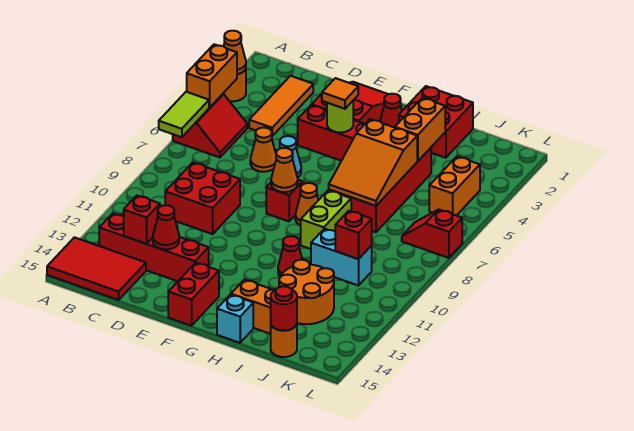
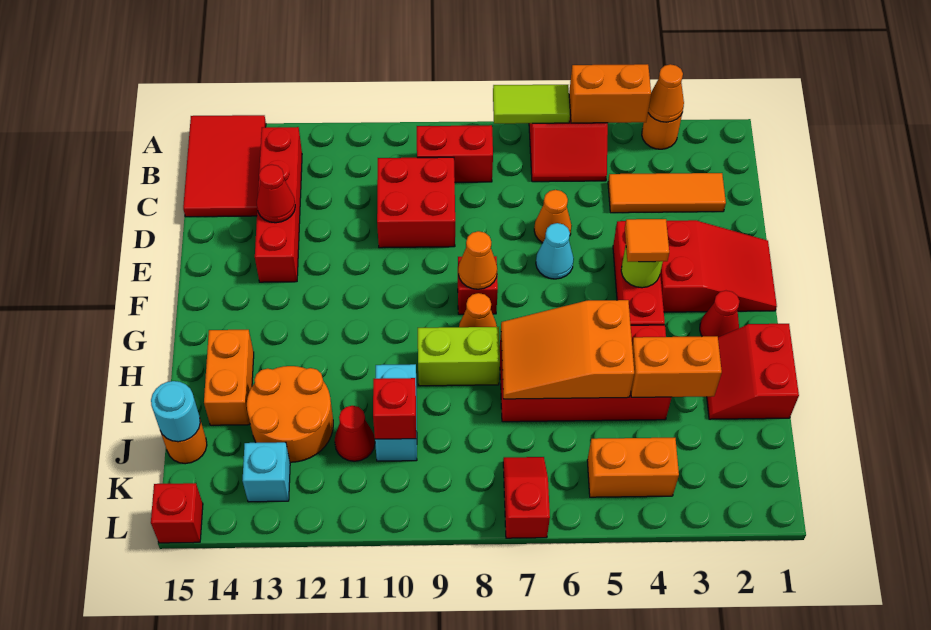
red 1x1 brick [124,195,160,244] -> red 1x1 brick moved to [151,483,203,543]
red 1x2 brick [168,263,219,326] -> red 1x2 brick moved to [417,125,493,182]
red 2x2 brick [399,86,473,158] -> red 2x2 slope [707,324,799,419]
red 1x1 cone [278,236,302,276] -> red 1x1 cone moved to [335,406,375,461]
cyan 1x1 brick [217,294,253,343] -> cyan 1x1 brick moved to [243,442,290,502]
red 1x1 round brick [271,286,297,331] -> cyan 1x1 round brick [151,381,200,442]

